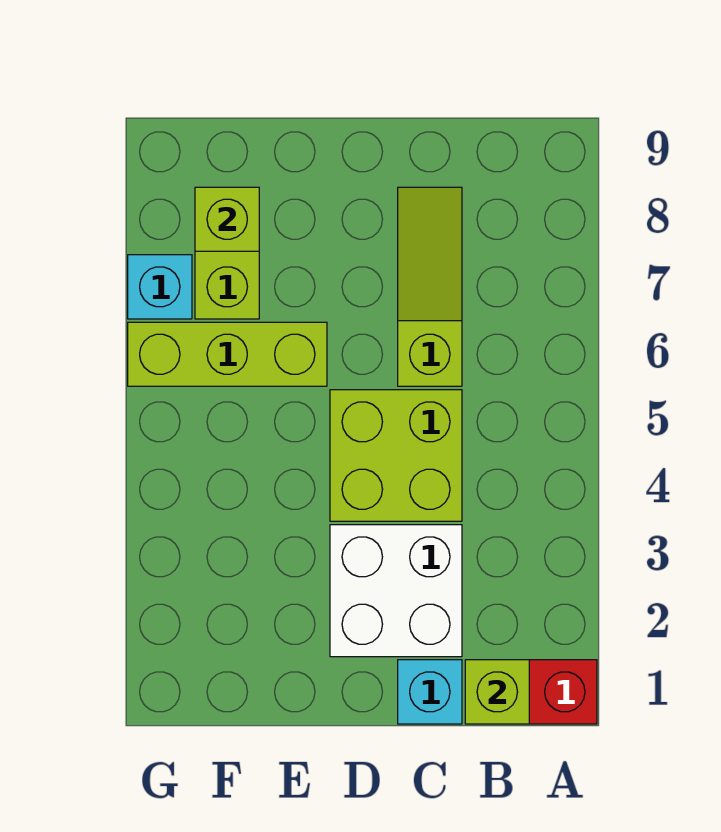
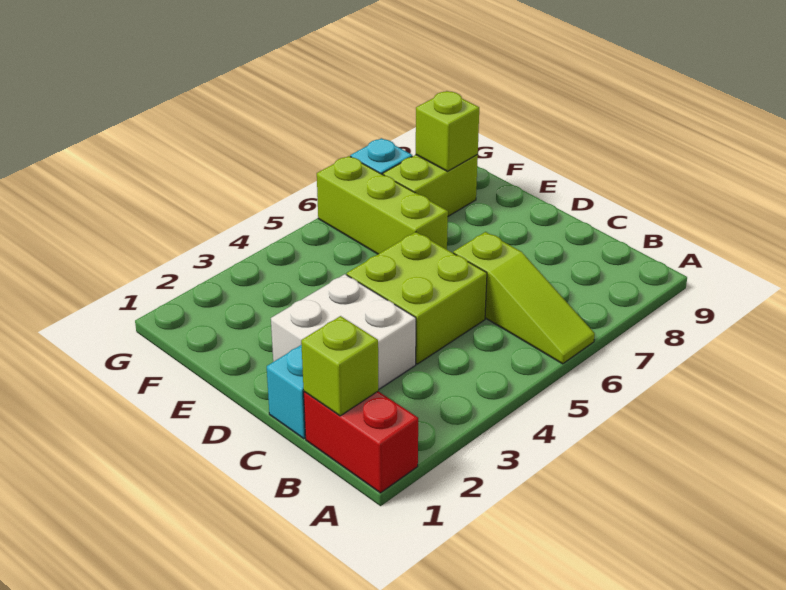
lime 1x3 slope [398,187,462,386] -> lime 1x3 slope turned to [453,232,595,364]

